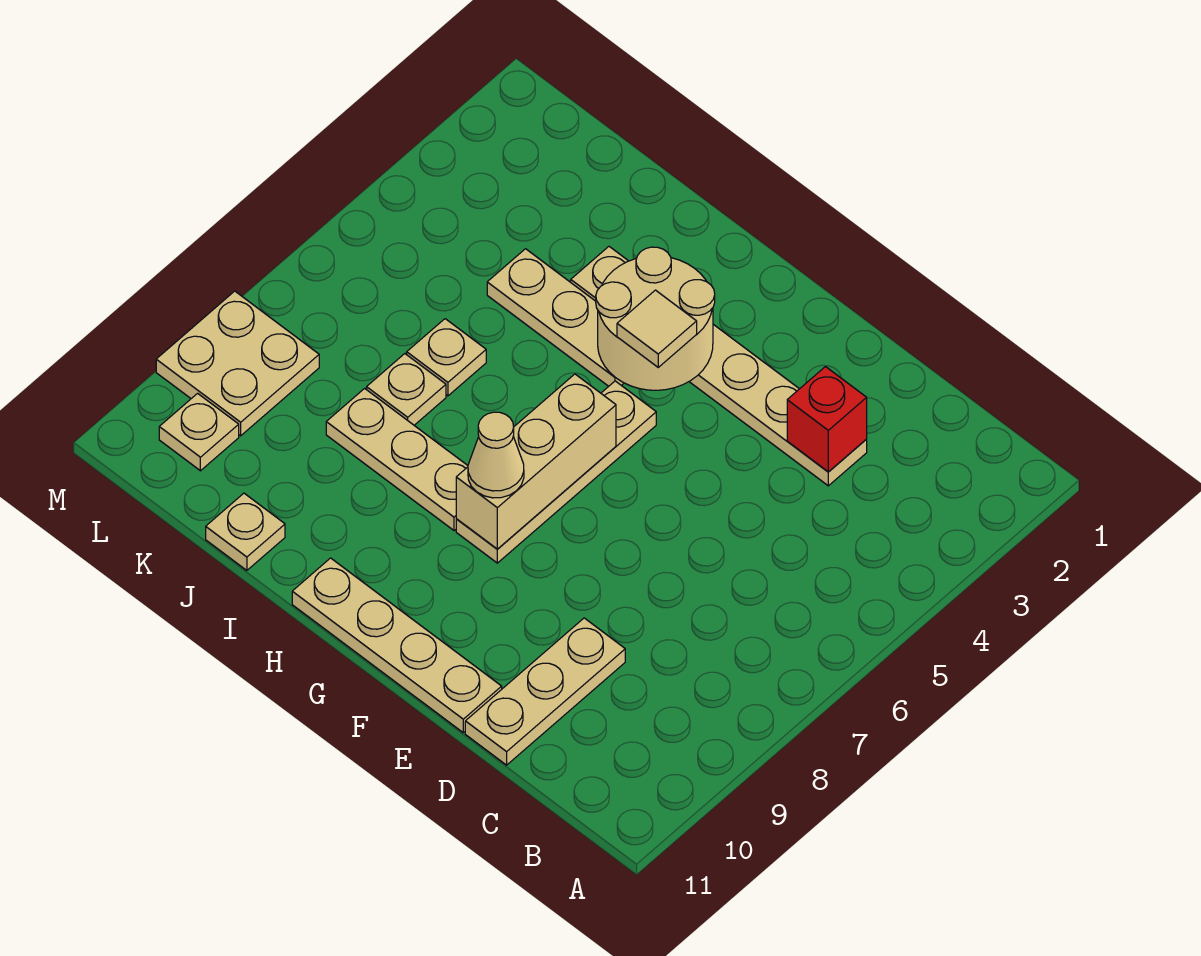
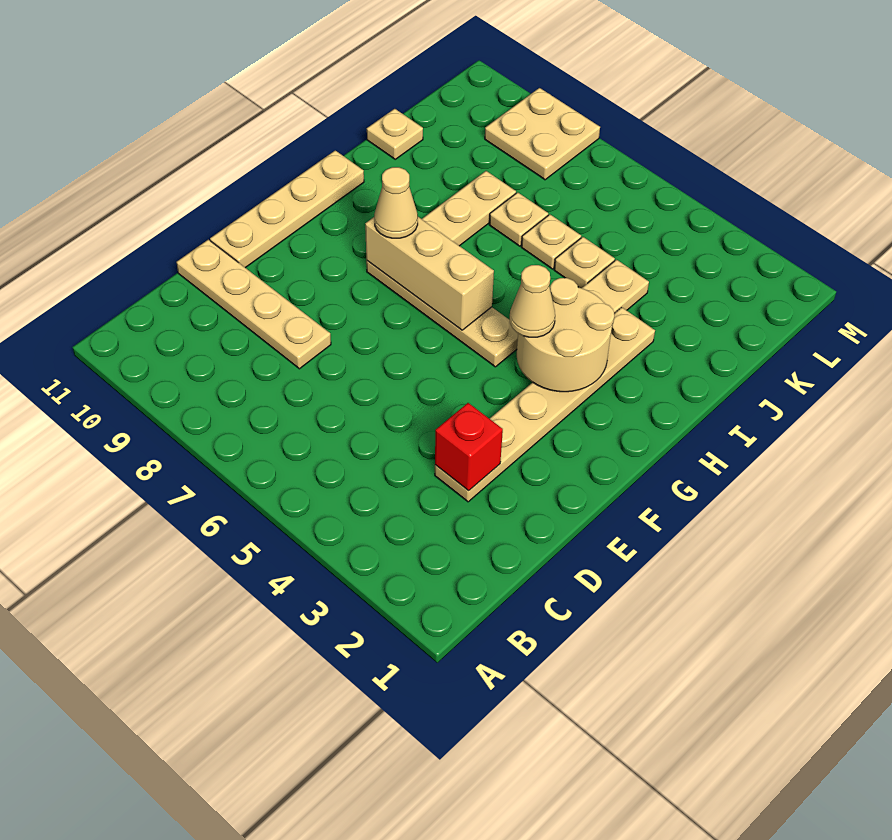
tan 1x3 plate [465,618,625,765] -> tan 1x4 plate [177,240,331,369]
tan 1x1 tile [617,290,697,367] -> tan 1x1 cone [510,265,555,337]
tan 1x1 plate [159,393,239,471] -> tan 1x1 plate moved to [554,237,615,288]

